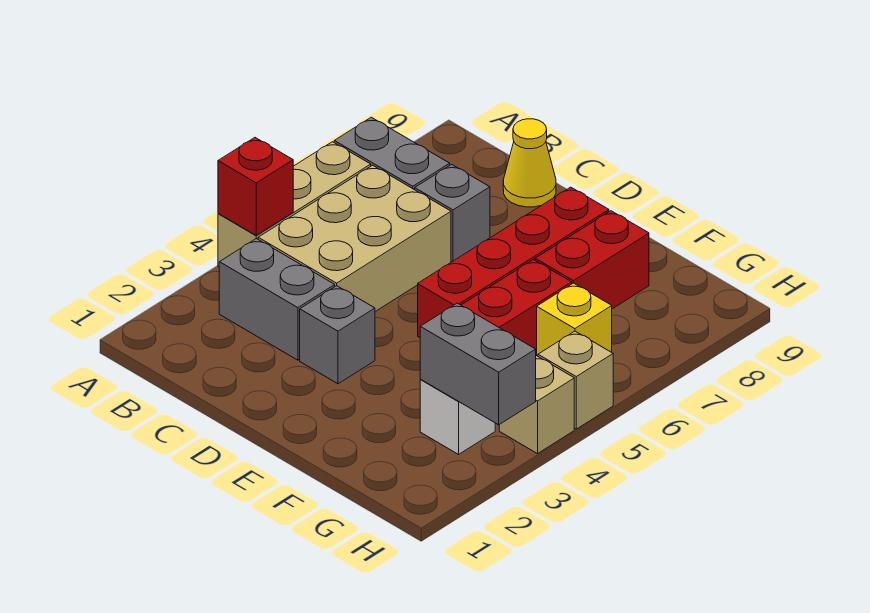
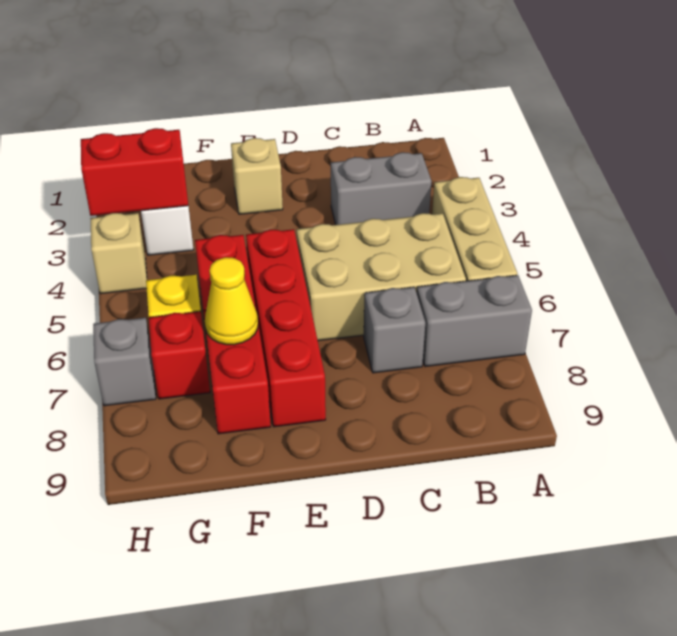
red 1x1 brick [218,138,293,236] -> red 1x1 brick moved to [149,311,210,399]
tan 2x3 brick [258,165,451,311] -> tan 2x3 brick turned to [297,213,466,341]
yellow 1x1 cone [503,119,556,207] -> yellow 1x1 cone moved to [205,257,258,345]
grey 1x1 brick [300,286,375,384] -> grey 1x1 brick moved to [93,318,156,406]
grey 1x2 brick [420,303,536,425] -> red 1x2 brick [81,128,188,216]
tan 1x1 brick [538,331,613,429] -> tan 1x1 brick moved to [231,138,283,214]

